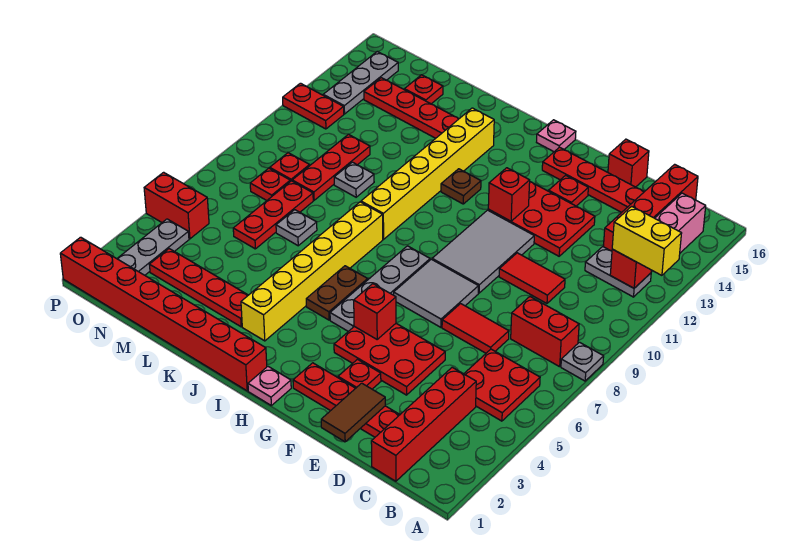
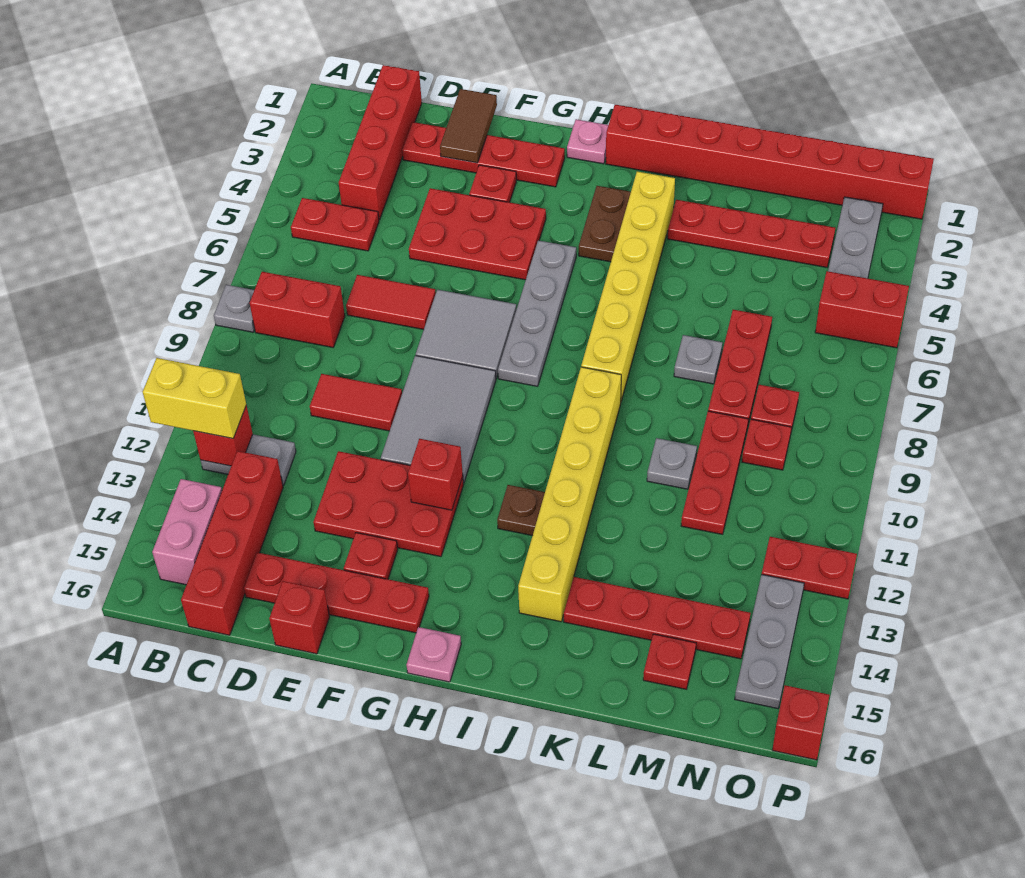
red 2x2 plate [464,349,540,421] -> red 1x2 plate [291,198,379,251]
red 1x1 brick [354,284,396,339] -> red 1x1 brick moved to [772,685,830,760]
brown 1x2 plate [306,266,368,320] -> brown 1x2 plate moved to [579,186,631,262]

